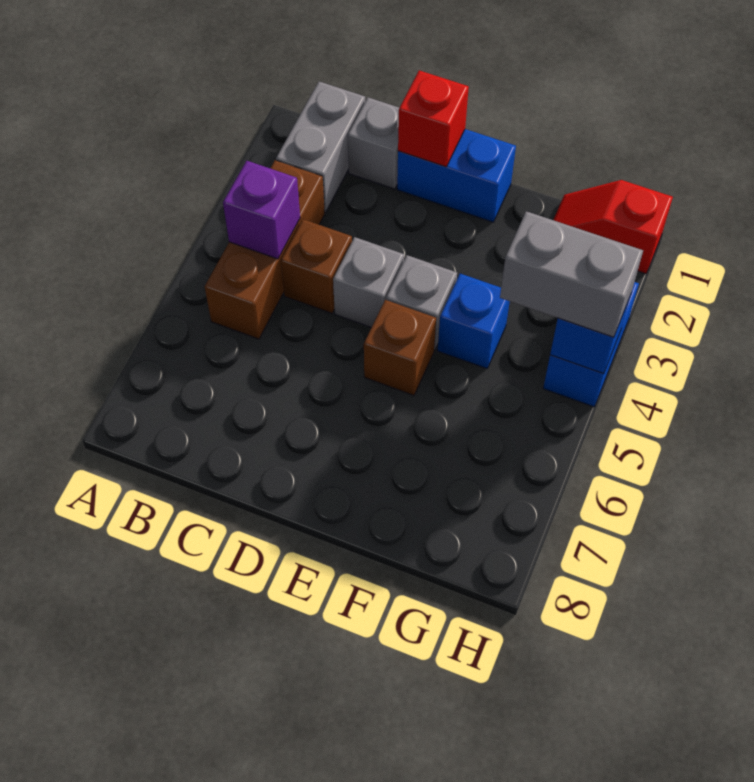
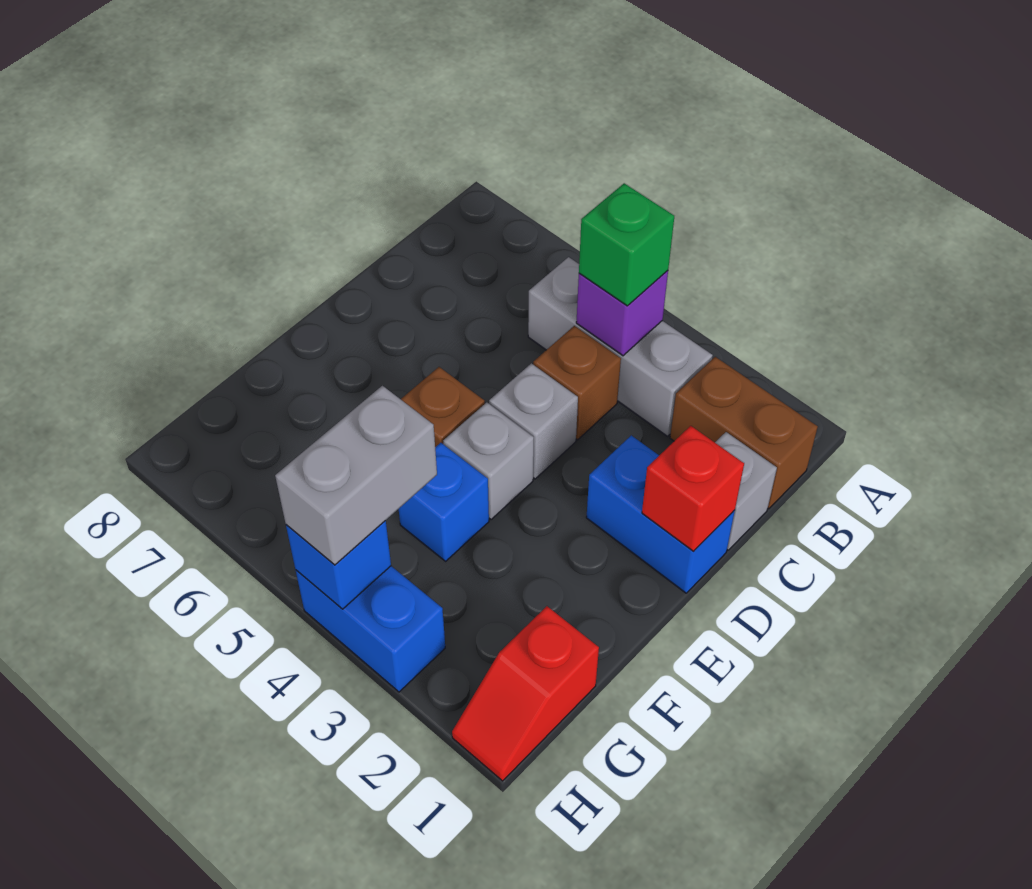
grey 1x2 brick [276,82,365,212] -> brown 1x2 brick [670,357,818,509]
brown 1x3 brick [205,160,325,339] -> grey 1x3 brick [528,257,713,436]
none -> green 1x1 brick [579,183,674,306]
blue 1x2 brick [397,129,516,222] -> blue 1x2 brick turned to [586,435,735,593]
red 1x2 slope [553,180,673,274] -> red 1x2 slope turned to [452,606,599,781]

